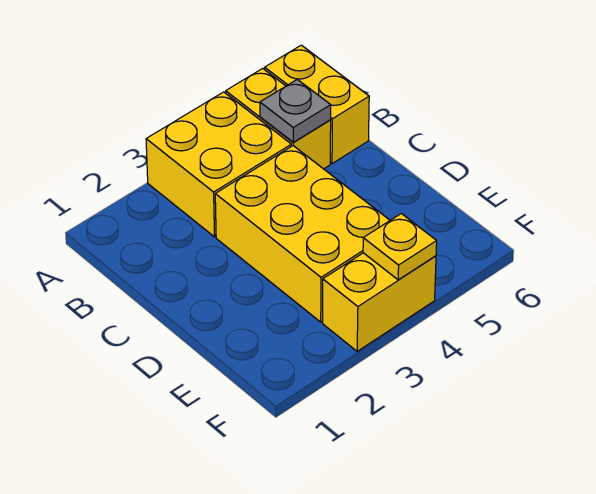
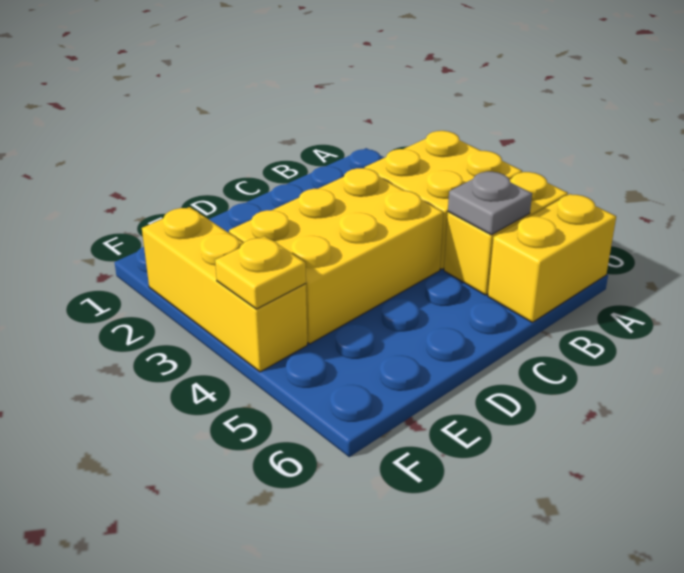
yellow 1x2 brick [323,253,436,351] -> yellow 1x3 brick [142,207,307,372]

